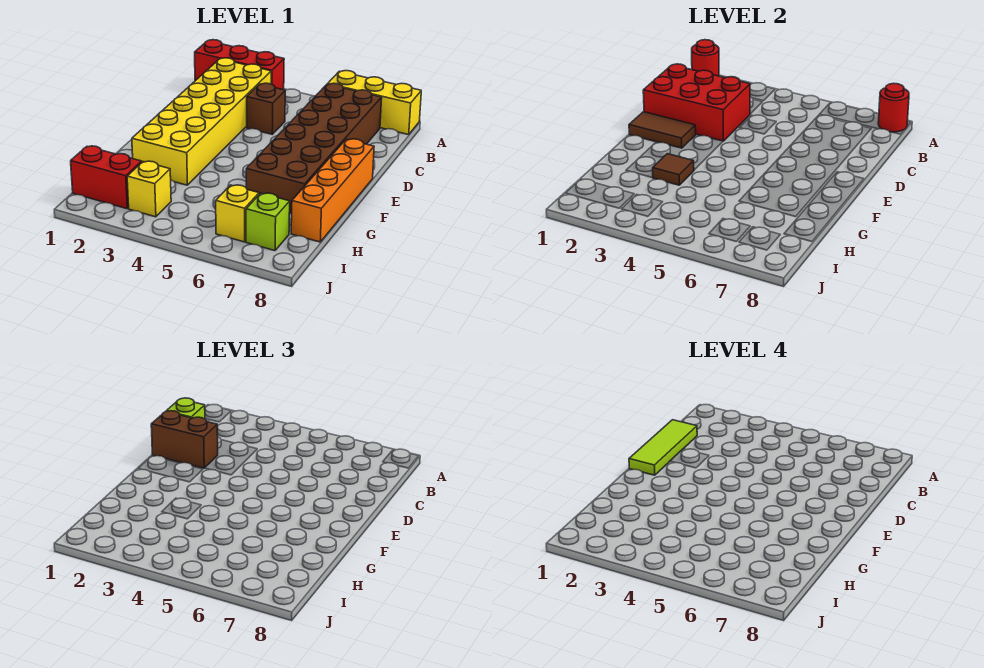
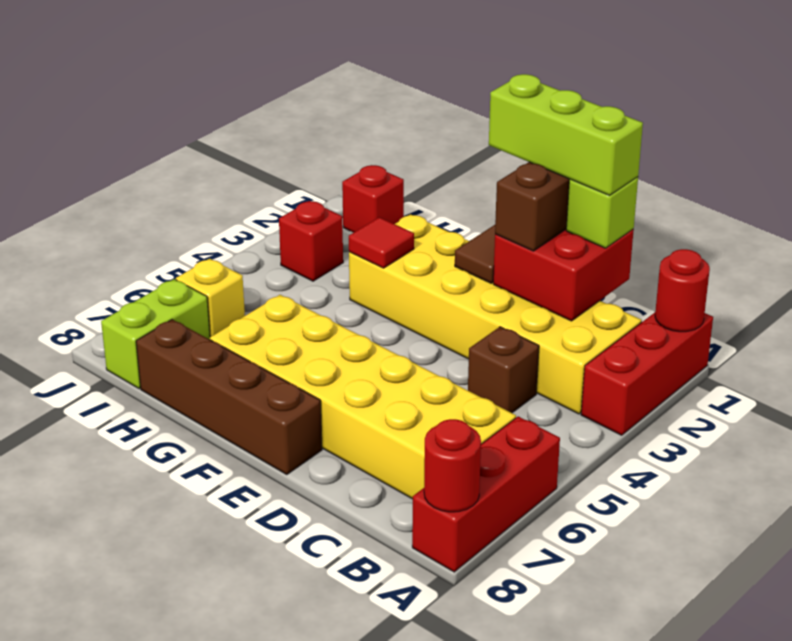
yellow 1x3 brick [328,71,421,135] -> red 1x3 brick [412,416,560,572]
brown 2x6 brick [246,83,382,214] -> yellow 2x6 brick [210,295,516,499]
red 2x3 brick [643,64,750,141] -> red 2x2 brick [493,229,634,321]
lime 1x3 tile [629,420,697,475] -> lime 1x3 brick [489,74,643,195]
orange 1x4 brick [291,139,374,242] -> brown 1x4 brick [136,319,322,474]
brown 1x1 tile [653,154,694,185] -> red 1x1 tile [349,217,414,268]
red 1x2 brick [71,146,142,209] -> red 1x1 brick [342,165,404,233]
yellow 1x1 brick [127,161,171,217] -> red 1x1 brick [279,201,343,281]
lime 1x1 brick [246,193,290,251] -> lime 1x2 brick [101,279,210,389]

